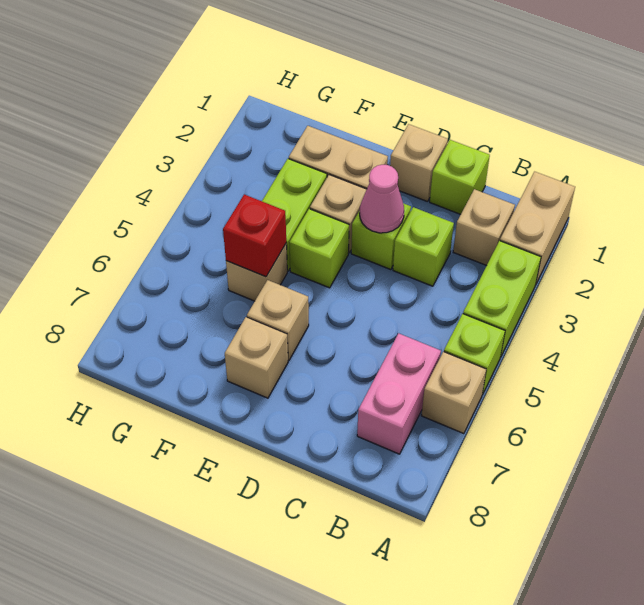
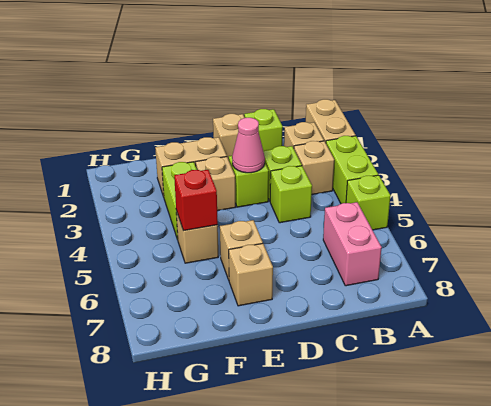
tan 1x1 brick [421,352,486,434] -> tan 1x1 brick moved to [294,141,334,194]
lime 1x1 brick [289,209,349,288] -> lime 1x1 brick moved to [270,166,312,223]

